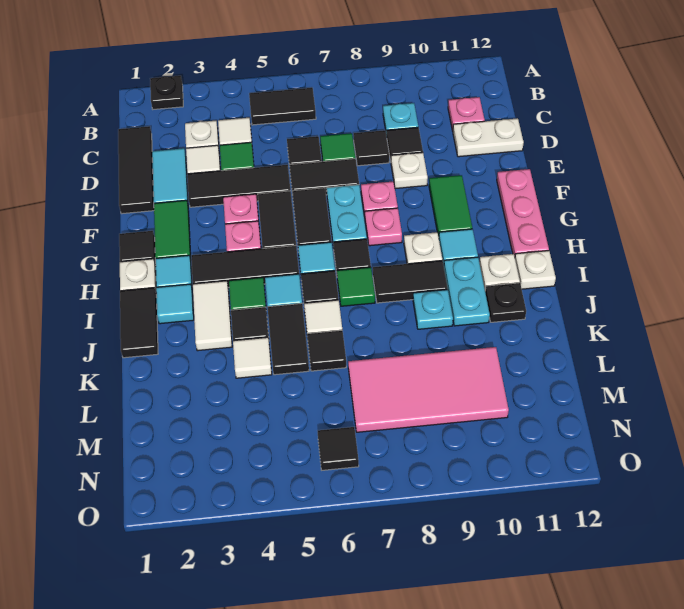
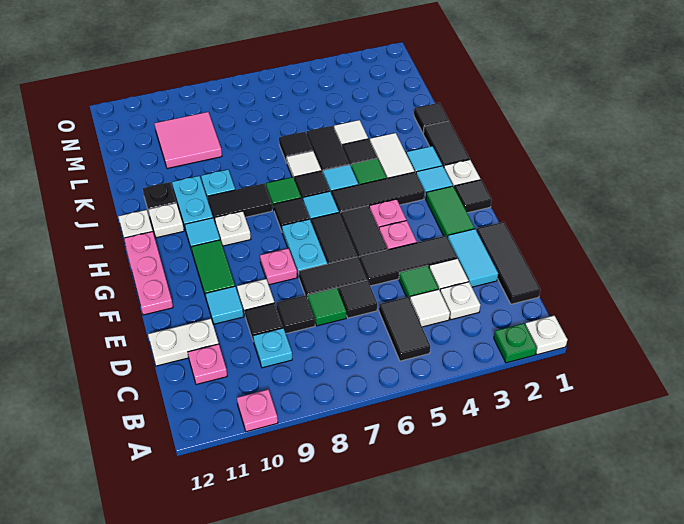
none -> white 1x1 plate [525,316,567,355]
black 1x1 plate [150,76,183,109] -> green 1x1 plate [494,323,537,363]
black 1x2 tile [249,88,316,125] -> black 1x2 tile turned to [379,297,430,361]
none -> cyan 1x1 tile [205,286,244,324]
pink 1x1 plate [365,208,402,246] -> pink 1x1 plate moved to [237,390,278,432]
pink 2x4 tile [348,347,509,432] -> pink 2x2 tile [154,112,222,169]
black 1x1 tile [318,427,359,470] -> black 1x1 tile moved to [414,103,449,133]

